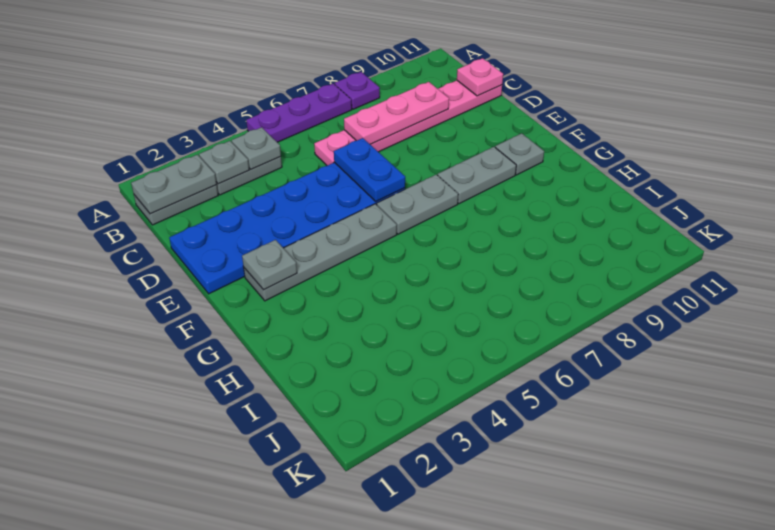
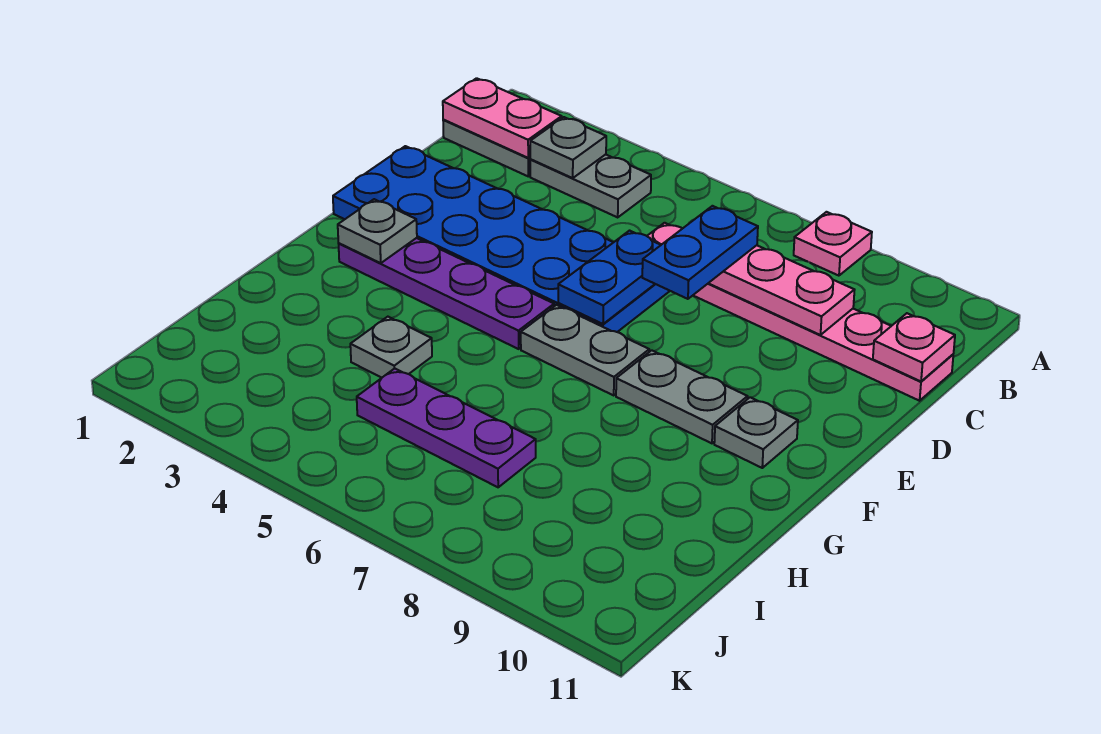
purple 1x3 plate [246,84,352,142] -> purple 1x3 plate moved to [357,368,536,487]
purple 1x1 plate [335,72,380,109] -> pink 1x1 plate [794,212,872,276]
grey 1x2 plate [131,155,216,214] -> pink 1x2 plate [443,78,562,158]
grey 1x1 plate [232,127,281,169] -> grey 1x1 plate moved to [350,317,432,378]
none -> blue 1x2 plate [642,206,758,299]
grey 1x4 plate [244,204,397,301] -> purple 1x4 plate [339,238,554,349]

